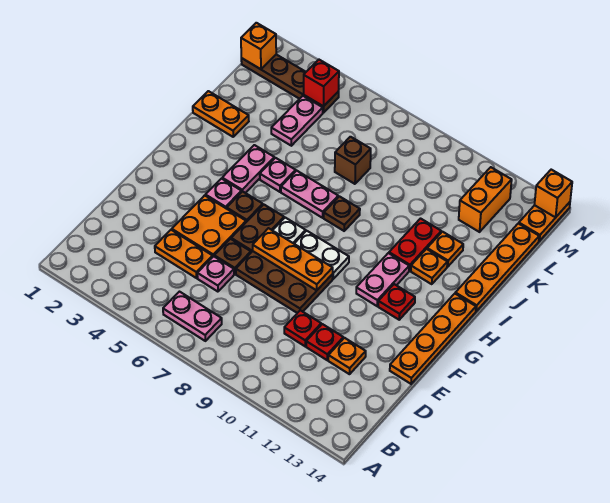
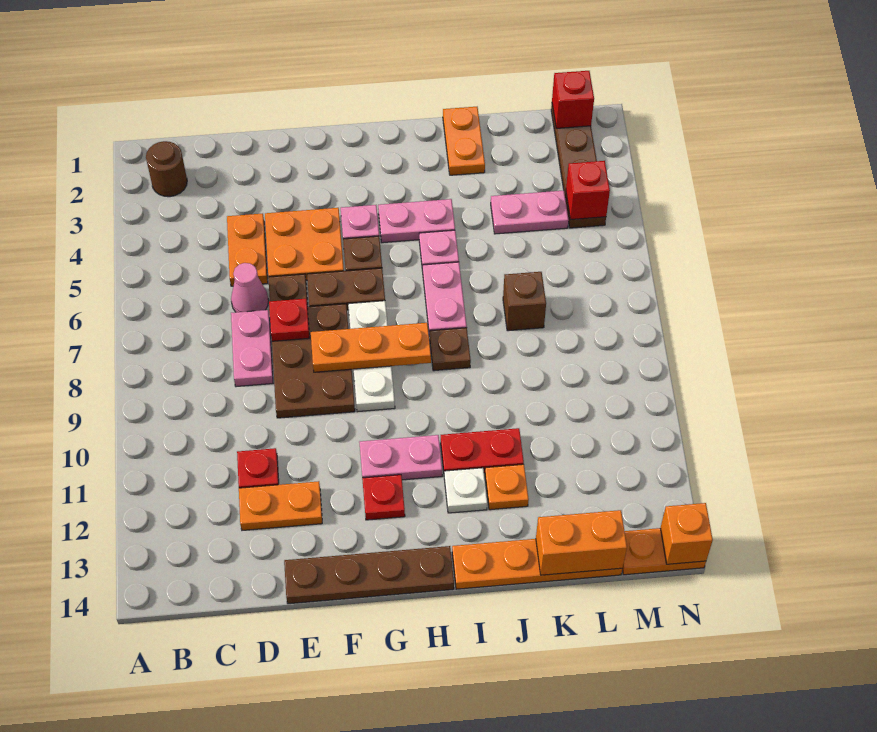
none -> brown 1x1 round brick [146,141,187,197]
pink 1x2 plate [163,292,222,341] -> pink 1x2 plate moved to [231,310,273,387]
pink 1x1 plate [197,256,234,292] -> pink 1x1 cone [231,263,269,312]
red 1x1 plate [284,310,321,346] -> red 1x1 plate moved to [269,299,309,341]
orange 1x1 plate [328,338,366,374] -> orange 1x2 plate [239,481,322,530]
orange 1x4 plate [390,294,476,384] -> brown 1x4 plate [284,546,454,604]
orange 1x3 plate [253,228,333,290] -> orange 1x3 plate turned to [311,323,431,372]
orange 1x1 plate [411,249,447,284] -> white 1x1 plate [444,468,487,513]
orange 1x2 brick [459,167,512,232] -> orange 1x2 brick moved to [536,510,627,575]
orange 1x1 brick [241,23,276,69] -> red 1x1 brick [552,71,594,128]

